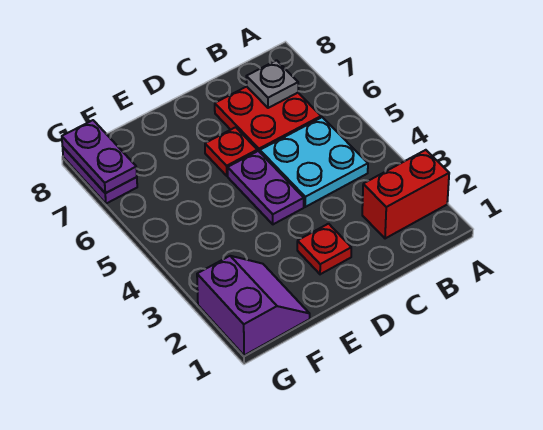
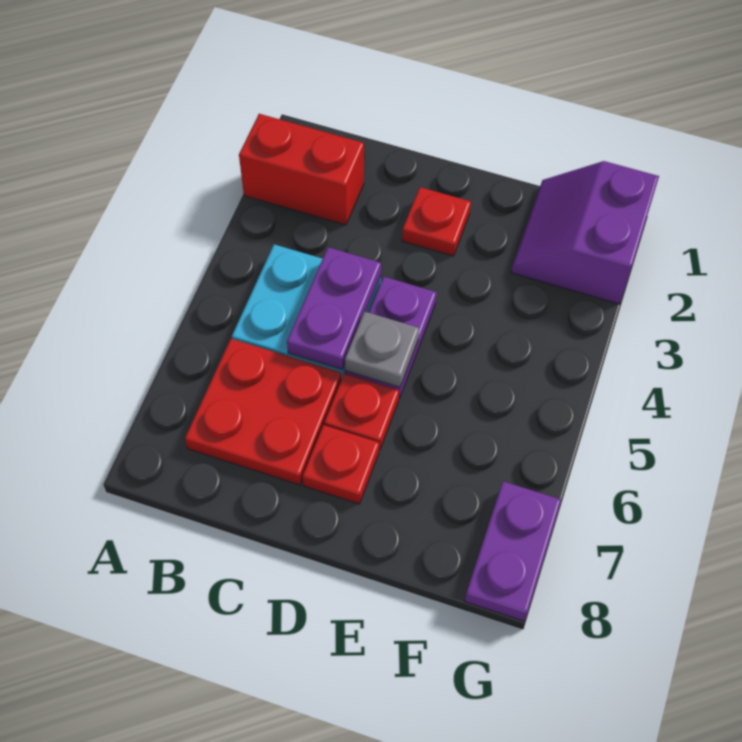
grey 1x1 plate [246,60,298,108] -> grey 1x1 plate moved to [345,312,419,387]
none -> red 1x1 plate [303,425,379,504]
purple 1x2 plate [62,120,137,193] -> purple 1x2 plate moved to [287,247,381,369]

